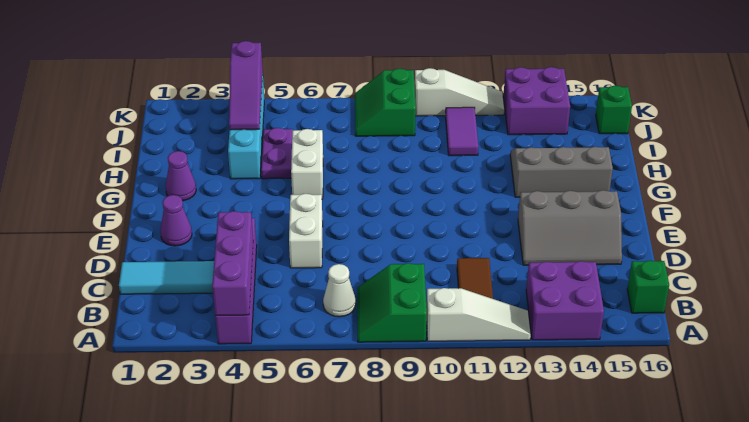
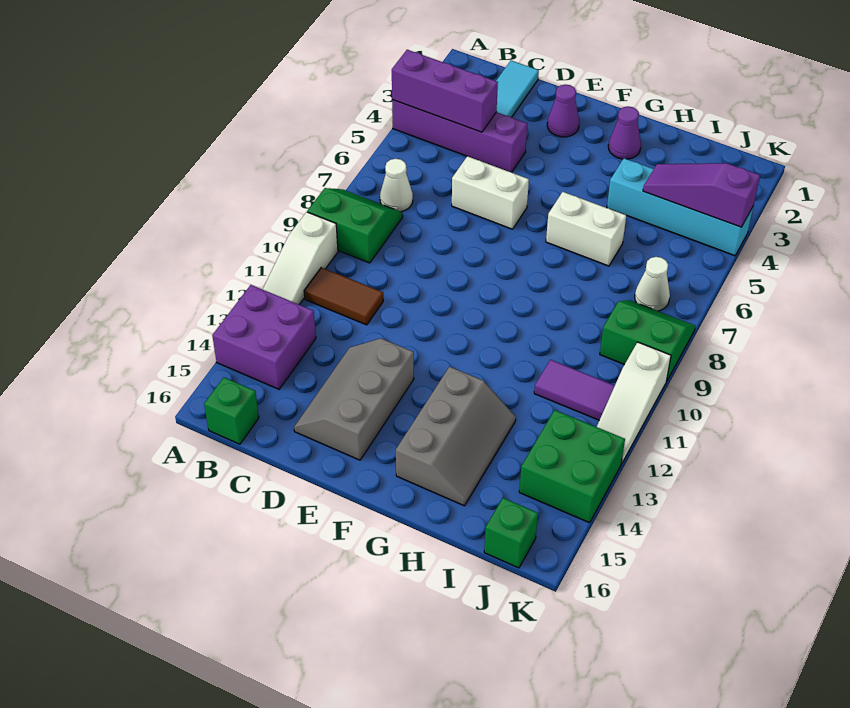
purple 1x2 plate [261,128,293,179] -> none
none -> white 1x1 cone [635,257,670,311]
purple 2x2 brick [503,67,570,135] -> green 2x2 brick [519,410,625,523]

